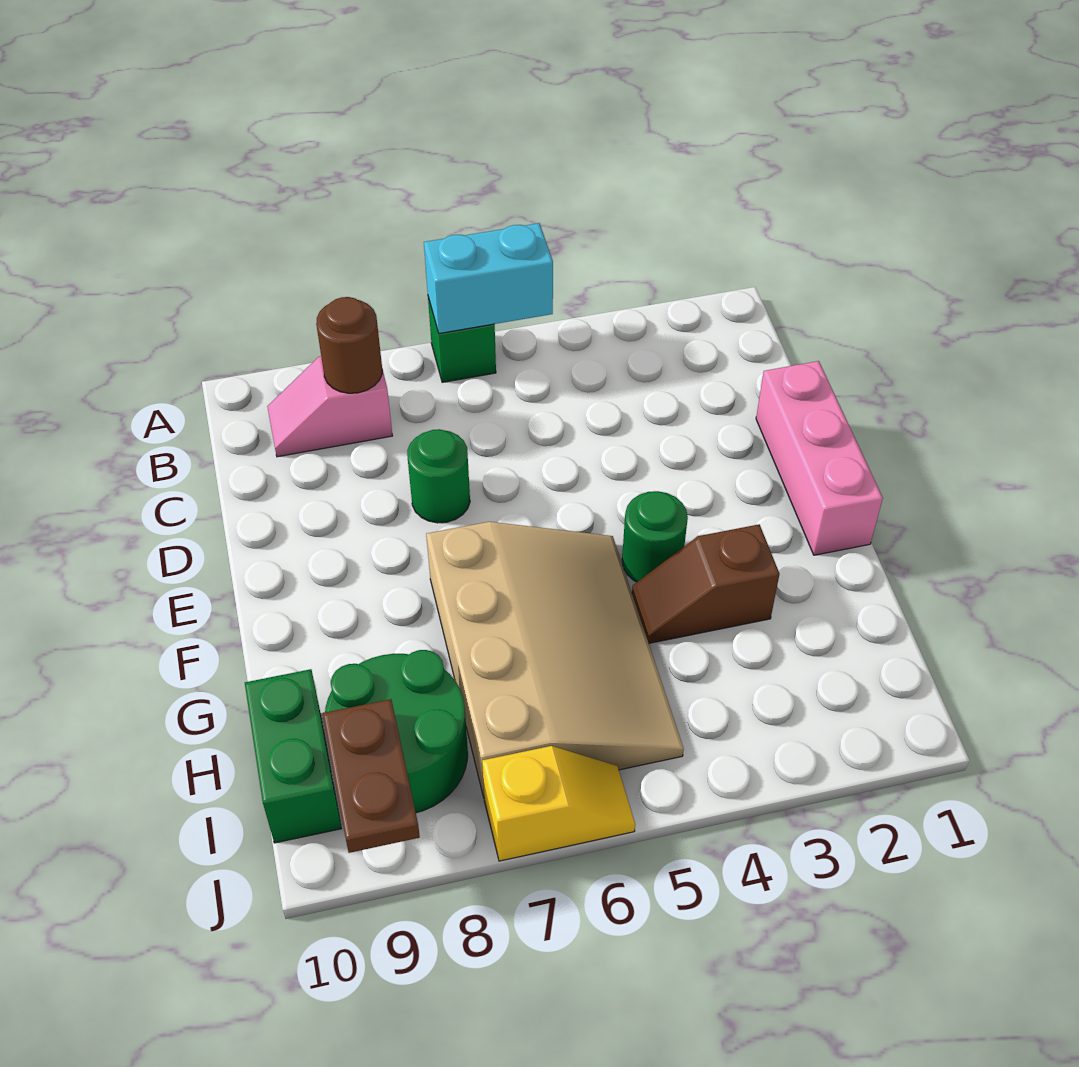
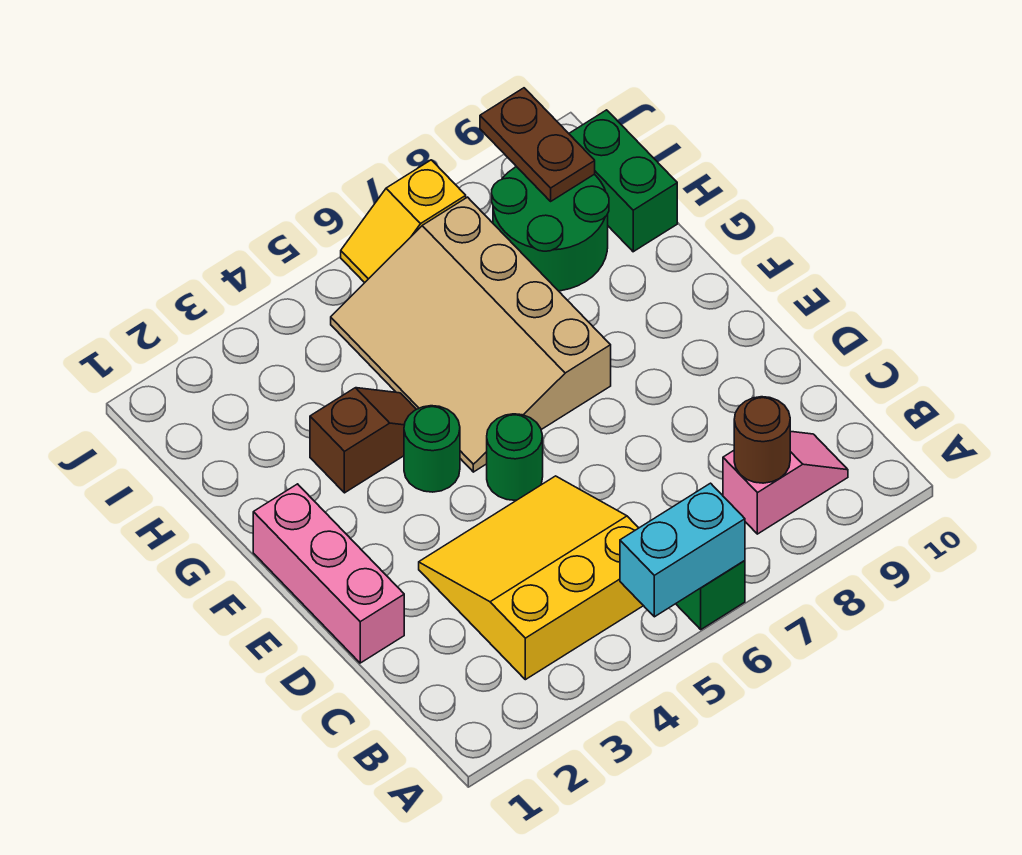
none -> yellow 3x3 slope [419,476,643,680]
green 1x1 round brick [407,429,470,523] -> green 1x1 round brick moved to [487,414,543,500]

